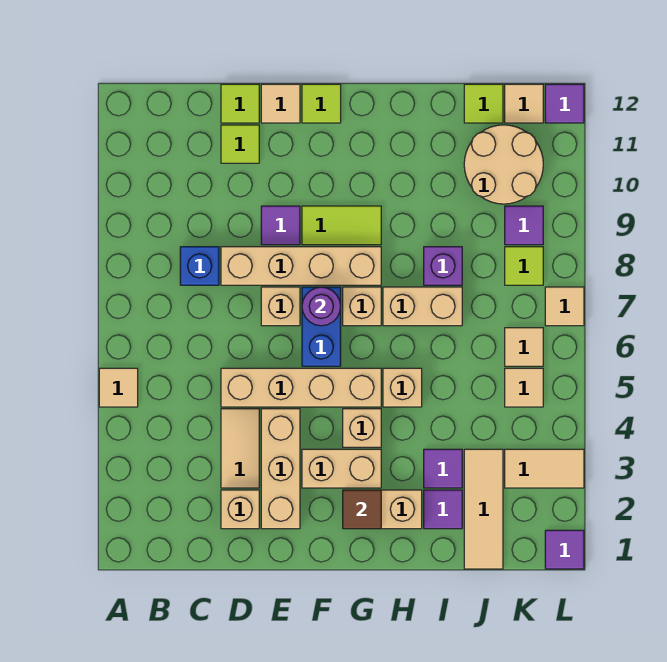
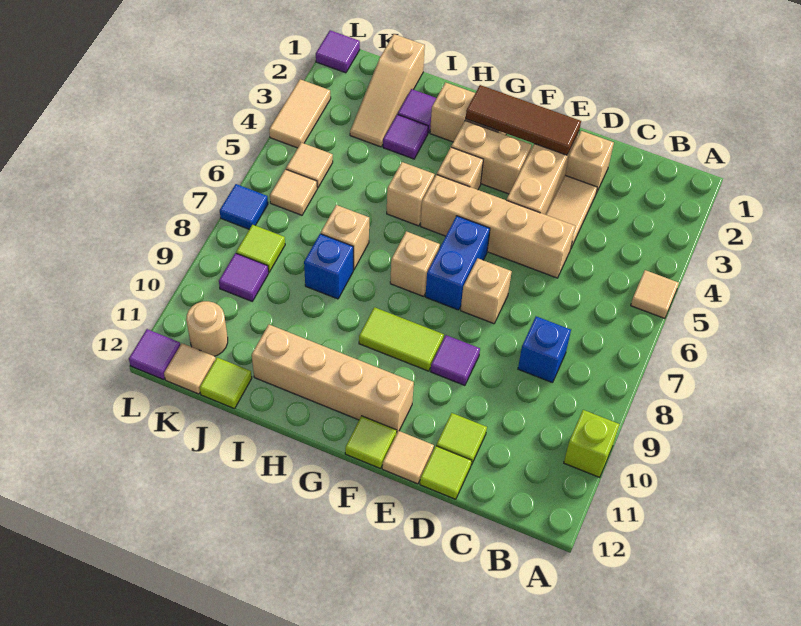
none -> lime 1x1 brick [564,410,620,478]
tan 1x4 brick [221,247,381,285] -> tan 1x4 brick moved to [252,325,414,434]
purple 1x1 round brick [302,287,341,326] -> none
brown 1x1 tile [343,490,381,529] -> brown 1x3 tile [466,85,581,155]
tan 1x2 brick [383,287,462,326] -> tan 1x1 brick [321,205,369,270]
purple 1x1 brick [424,247,462,285] -> blue 1x1 brick [304,234,353,299]
tan 1x3 tile [464,449,503,569] -> tan 1x3 slope [350,34,425,147]
tan 2x2 round brick [464,125,543,204] -> tan 1x1 round brick [186,301,228,356]
tan 1x2 tile [505,449,584,488] -> tan 1x2 tile turned to [269,79,331,148]
tan 1x1 tile [545,287,584,326] -> blue 1x1 tile [220,184,268,229]

